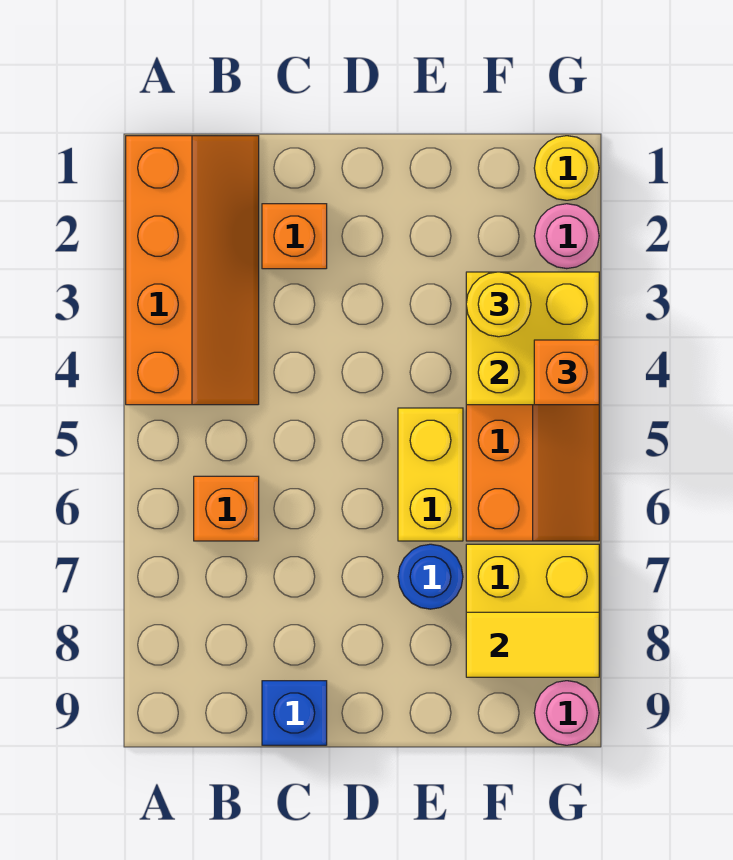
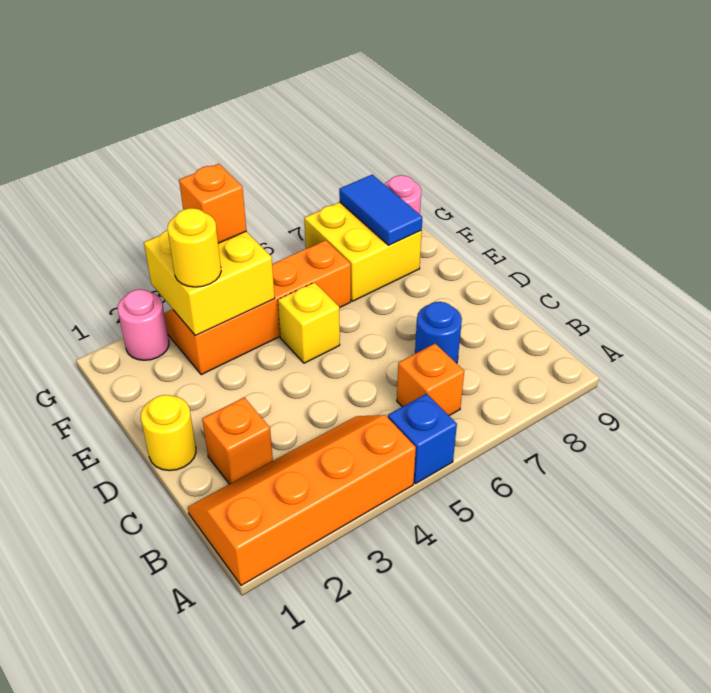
blue 1x1 brick [262,681,327,745] -> blue 1x1 brick moved to [388,394,457,484]
yellow 1x2 brick [398,408,463,541] -> yellow 1x1 brick [278,282,340,363]
blue 1x1 round brick [398,544,463,609] -> blue 1x1 round brick moved to [415,302,462,363]
yellow 1x2 tile [466,612,599,677] -> blue 1x2 tile [339,175,422,245]
yellow 1x1 round brick [534,136,599,200] -> yellow 1x1 round brick moved to [141,395,196,471]

